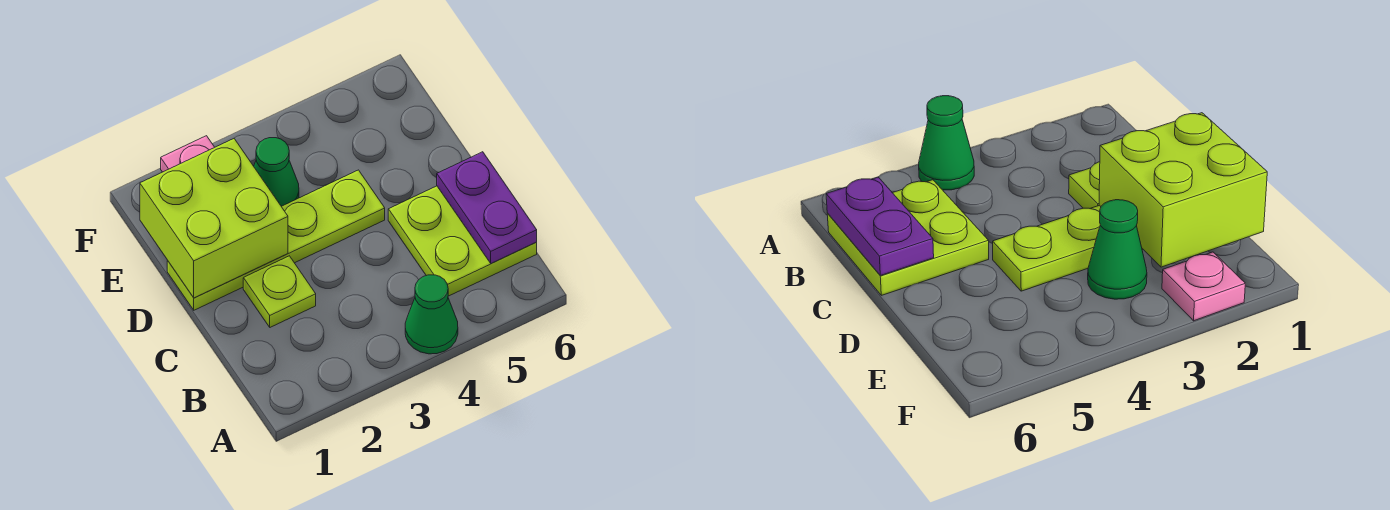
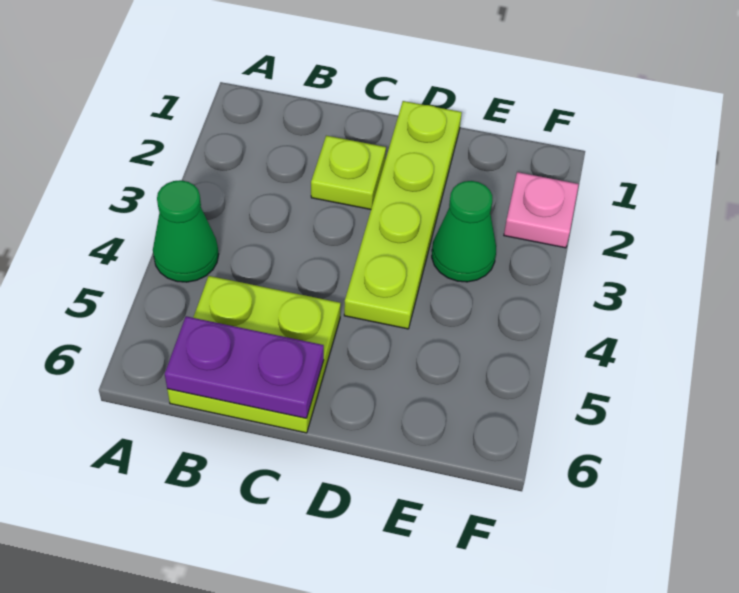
lime 2x2 brick [140,139,288,298] -> none

